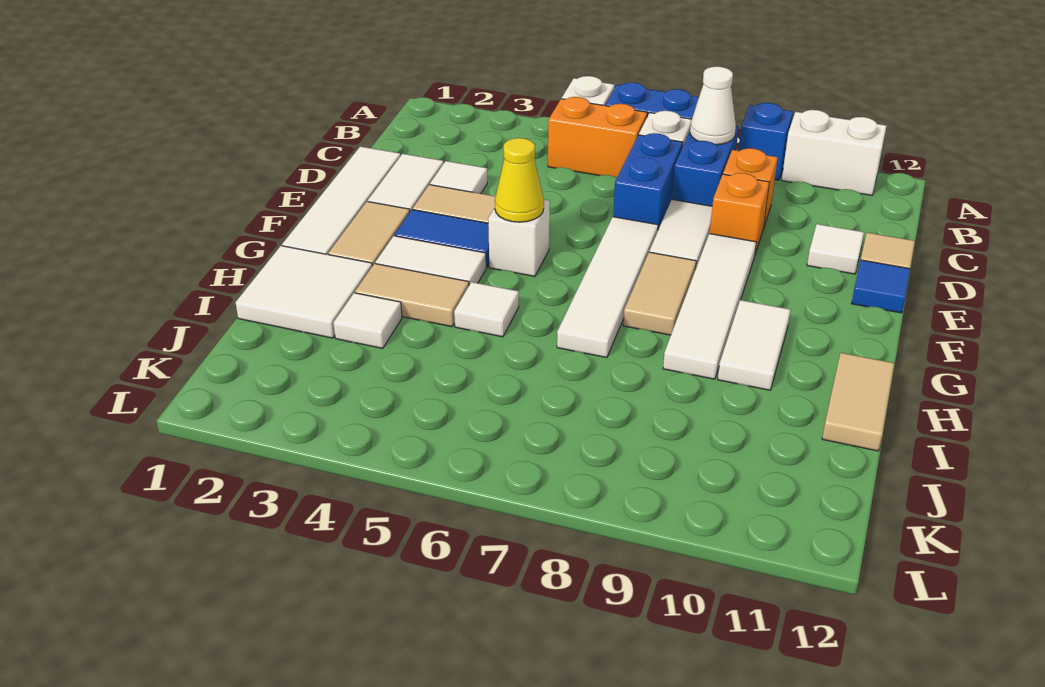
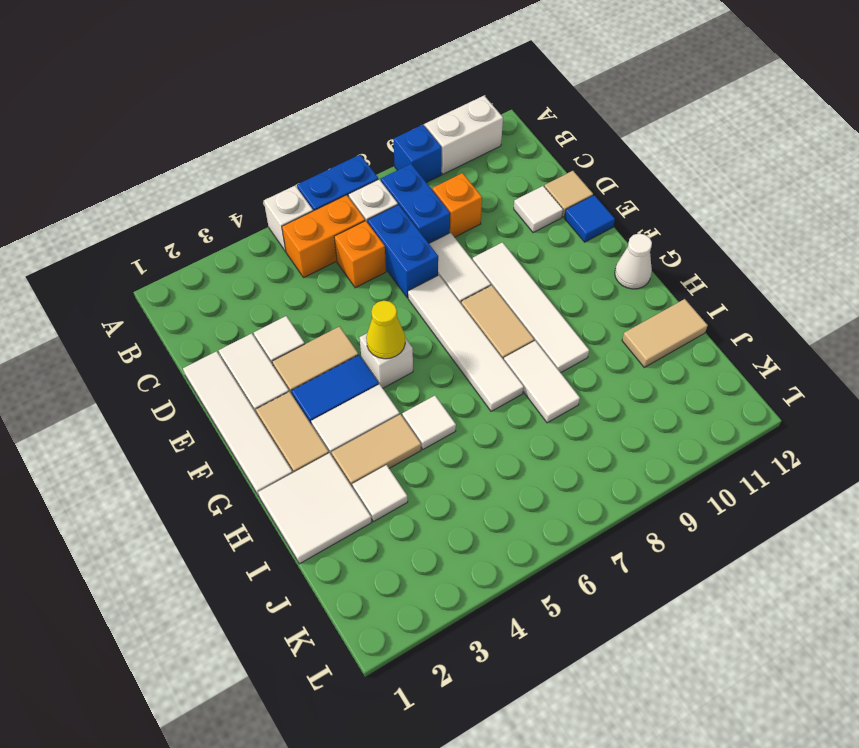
white 1x1 cone [690,67,736,145] -> white 1x1 cone moved to [615,234,652,289]
orange 1x1 brick [710,173,769,254] -> orange 1x1 brick moved to [334,221,386,288]
white 1x2 tile [718,300,790,390] -> white 1x2 tile moved to [504,341,580,423]
tan 1x2 tile [822,353,894,451] -> tan 1x2 tile turned to [622,299,708,367]

